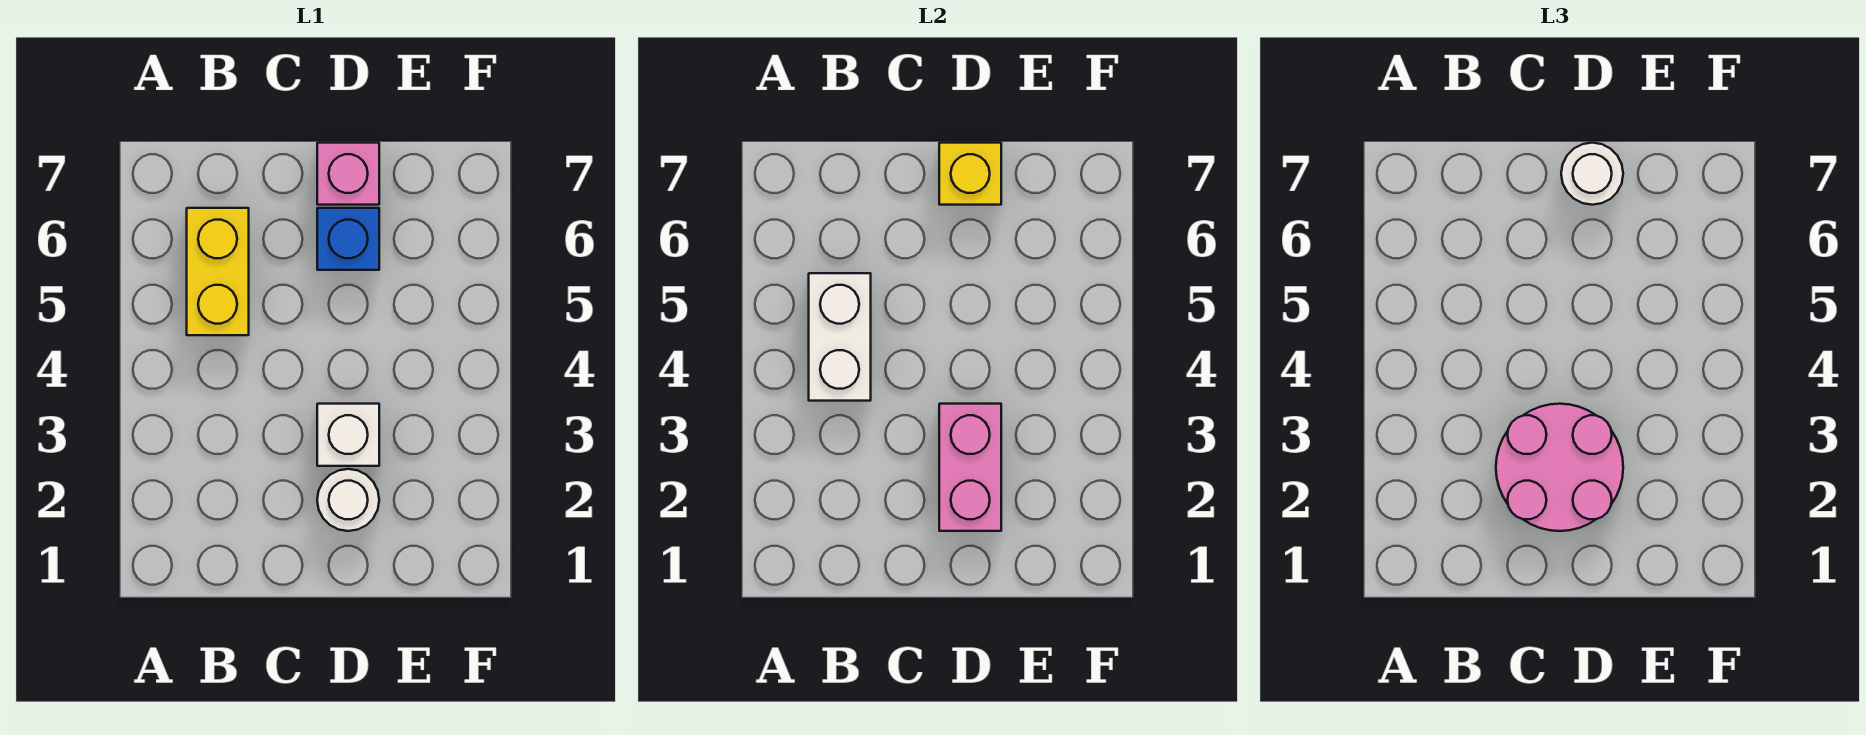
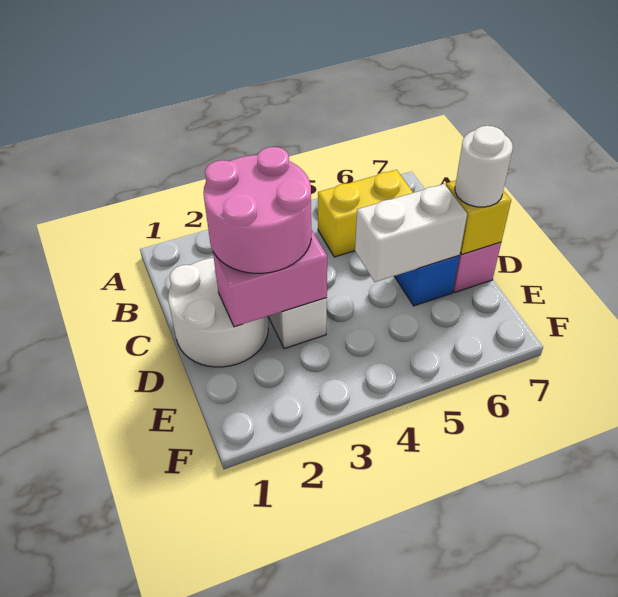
white 1x2 brick [809,273,871,401] -> white 1x2 brick moved to [355,184,467,282]
white 1x1 round brick [317,469,379,531] -> white 2x2 round brick [168,258,268,367]

